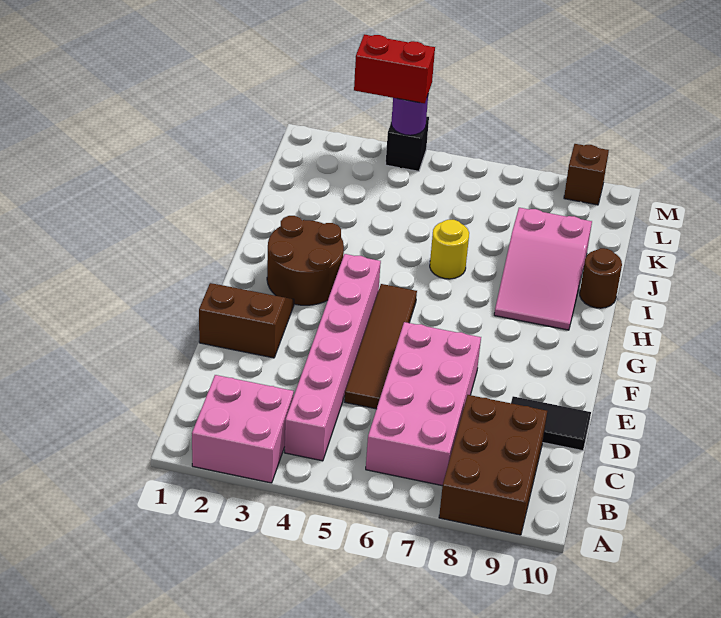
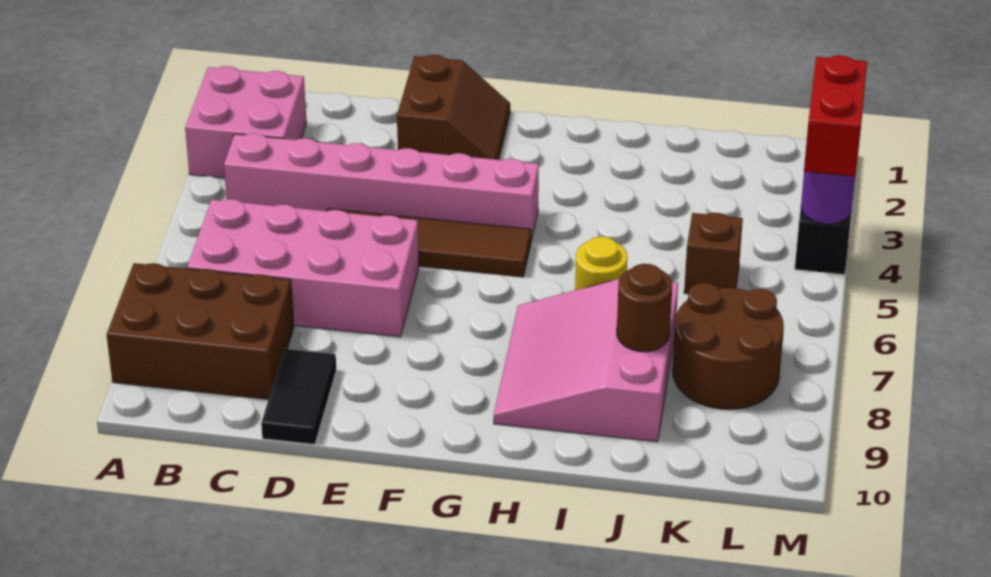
brown 2x2 round brick [267,216,344,305] -> brown 2x2 round brick moved to [672,283,784,410]
pink 2x3 slope [494,208,592,330] -> pink 3x3 slope [494,279,678,442]
brown 1x1 round brick [580,248,622,308] -> brown 1x1 round brick moved to [617,264,672,352]
brown 1x1 brick [564,144,609,205] -> brown 1x1 brick moved to [684,213,743,294]

